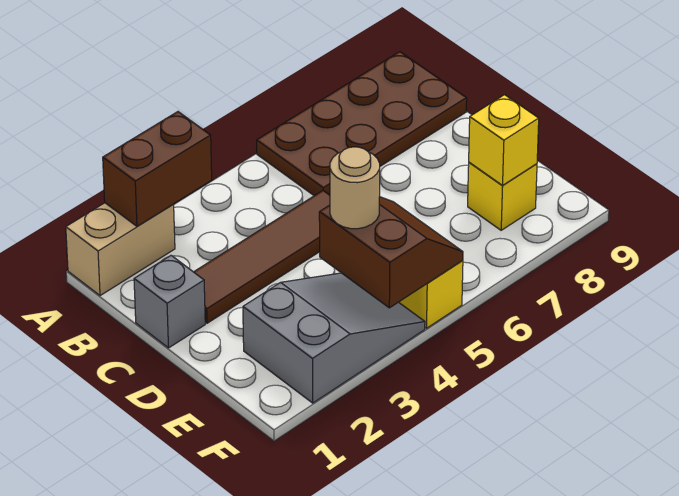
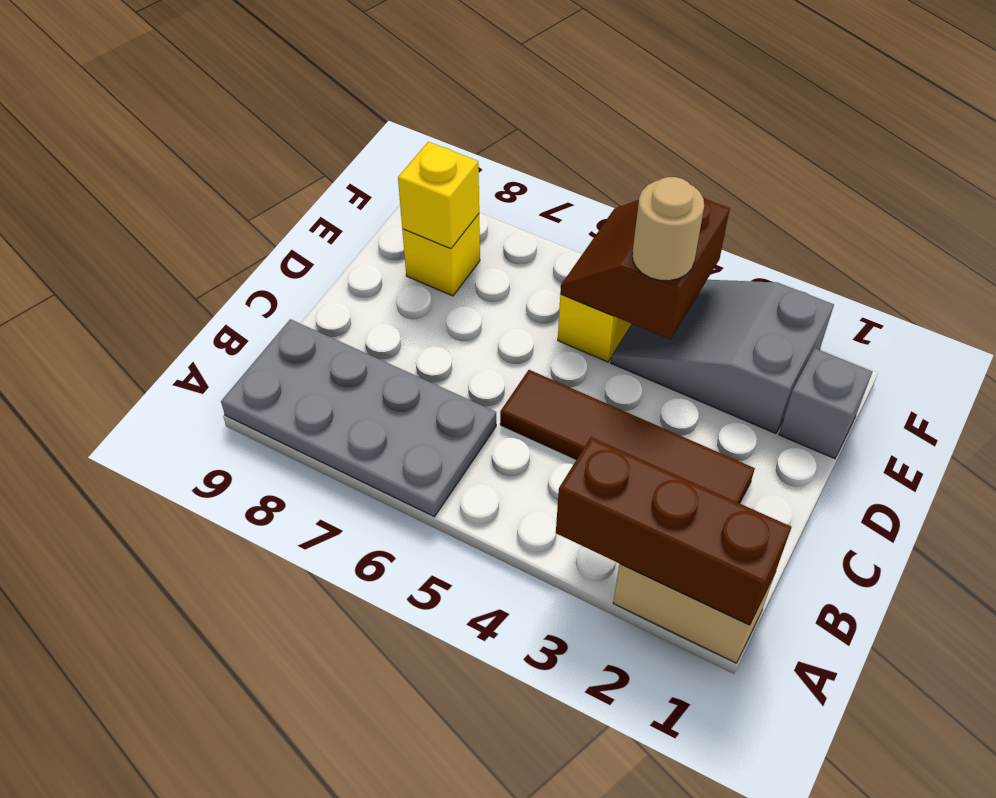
brown 1x2 brick [103,112,212,226] -> brown 1x3 brick [556,437,791,625]
brown 2x4 plate [257,52,467,196] -> grey 2x4 plate [221,319,496,517]
grey 1x1 brick [134,256,205,348] -> grey 1x1 brick moved to [779,348,872,459]

